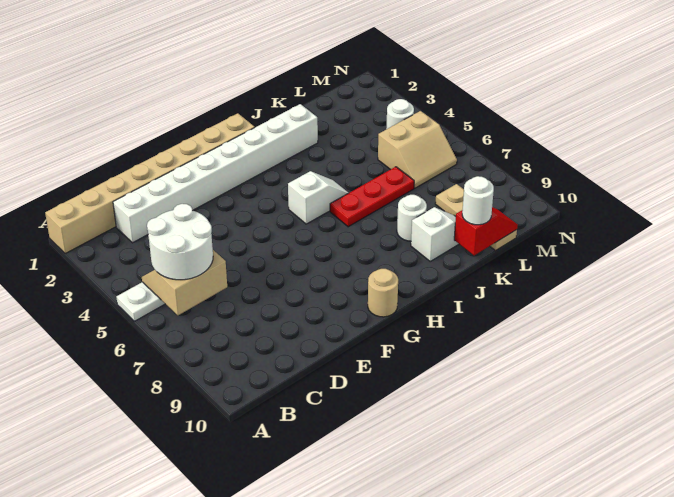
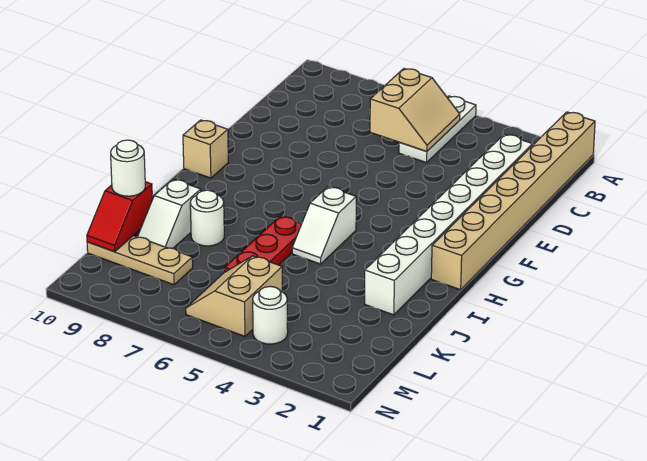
white 2x2 round brick [147,204,213,280] -> none
tan 1x1 round brick [368,269,398,317] -> tan 1x1 brick [183,120,228,178]

